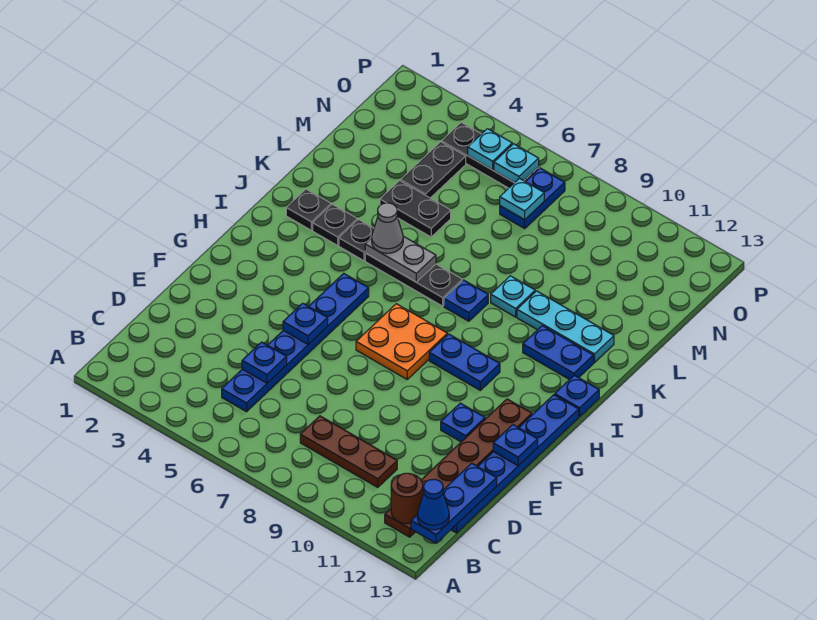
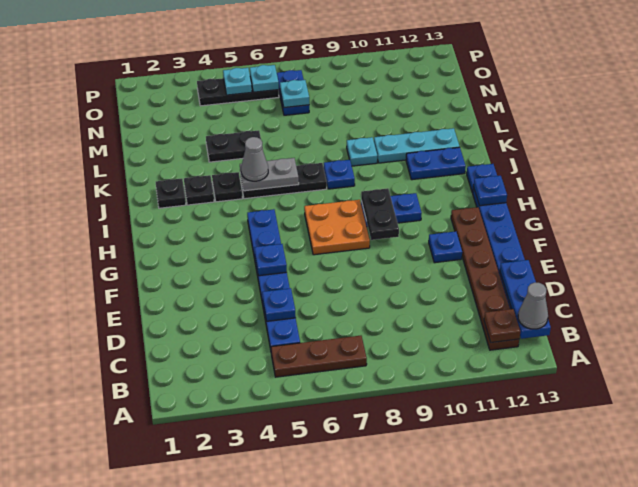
brown 1x1 round brick [391,473,423,524] -> brown 1x1 plate [484,309,520,342]
blue 1x1 cone [417,479,449,530] -> grey 1x1 cone [518,283,548,329]
brown 1x3 plate [300,416,397,487] -> brown 1x3 plate moved to [271,336,367,377]
blue 1x1 plate [493,425,538,466] -> blue 1x1 plate moved to [474,176,507,206]
black 1x2 plate [400,142,466,198] -> black 1x2 plate moved to [361,188,399,240]

